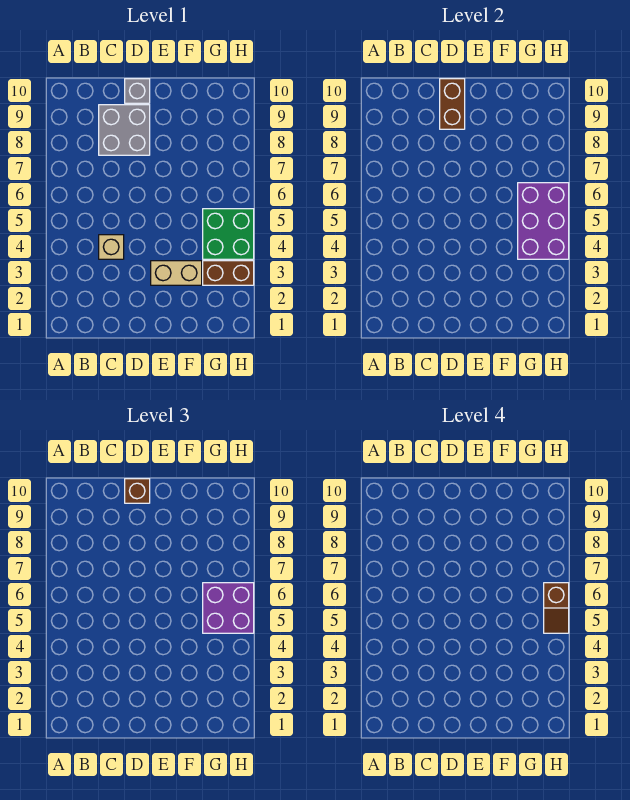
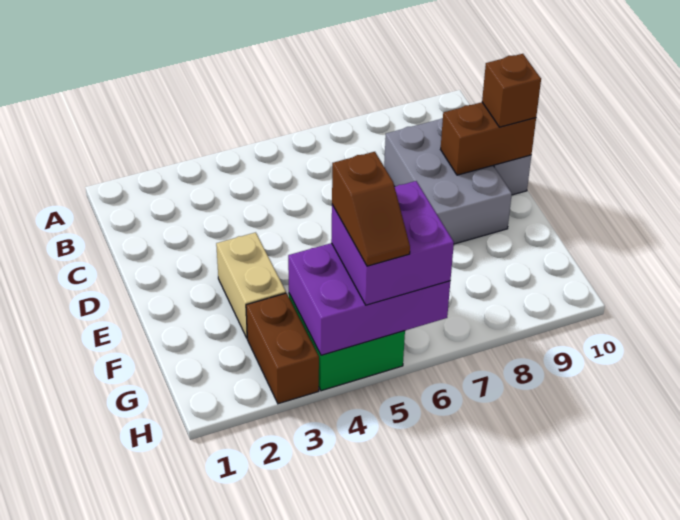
tan 1x1 brick [99,235,124,259] -> none
grey 2x2 brick [99,105,150,155] -> grey 2x3 brick [384,118,512,244]
brown 1x2 slope [544,583,569,633] -> brown 1x2 slope turned to [332,152,410,266]

